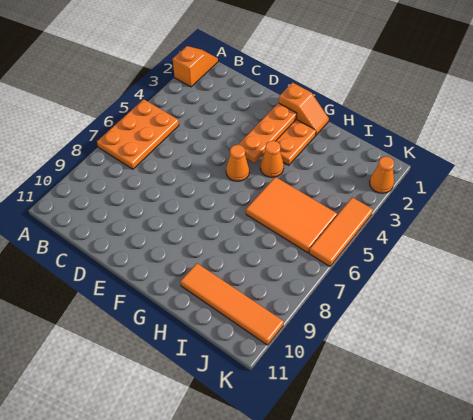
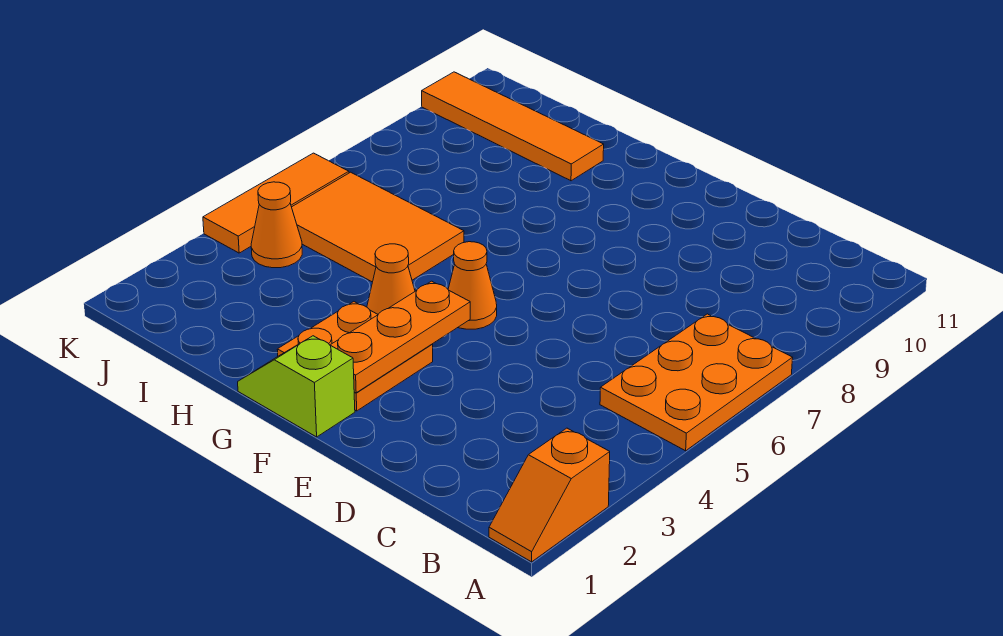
orange 1x2 slope [279,83,329,135] -> lime 1x2 slope [238,336,355,437]
orange 1x1 cone [370,156,394,193] -> orange 1x1 cone moved to [251,182,302,268]

